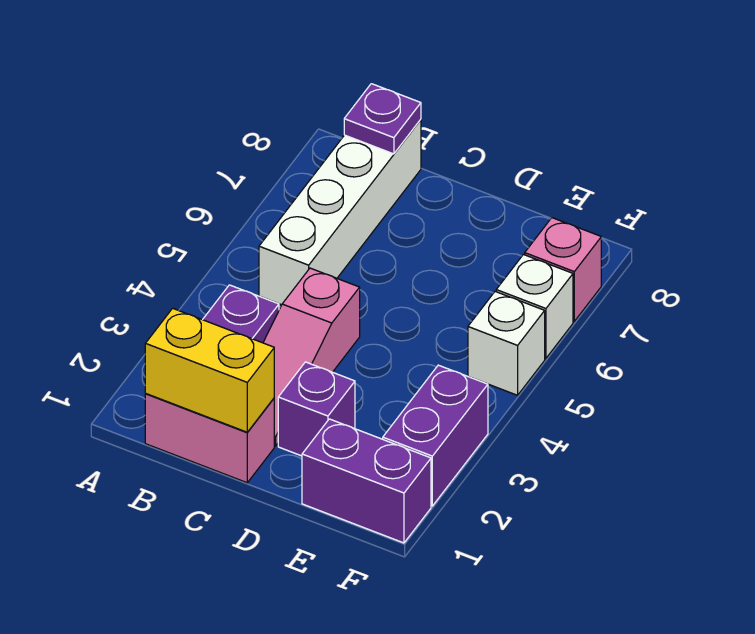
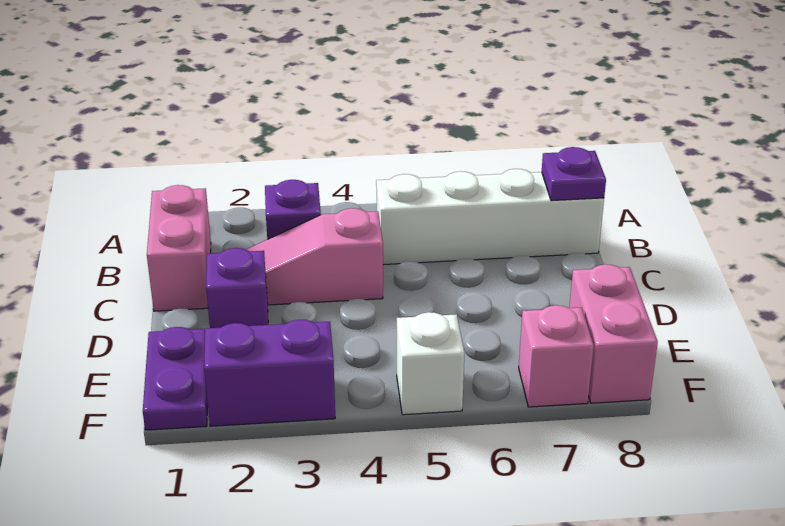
yellow 1x2 brick [145,308,274,432] -> none
purple 1x2 brick [302,419,431,543] -> purple 1x2 plate [143,327,207,430]
none -> pink 1x2 brick [569,264,658,403]
white 1x1 brick [496,255,573,358] -> none

